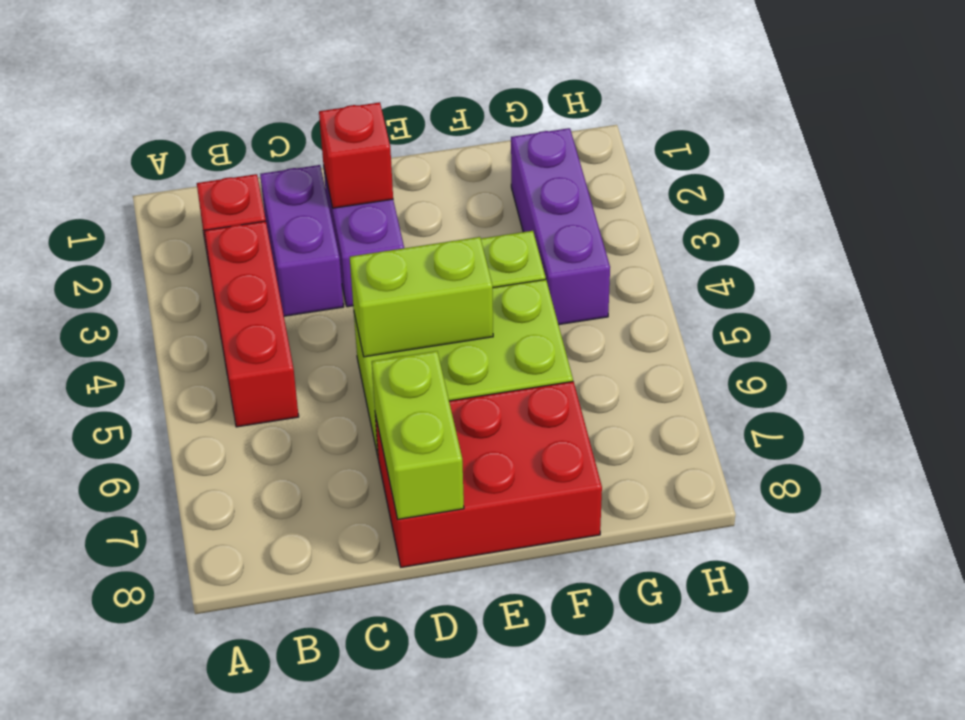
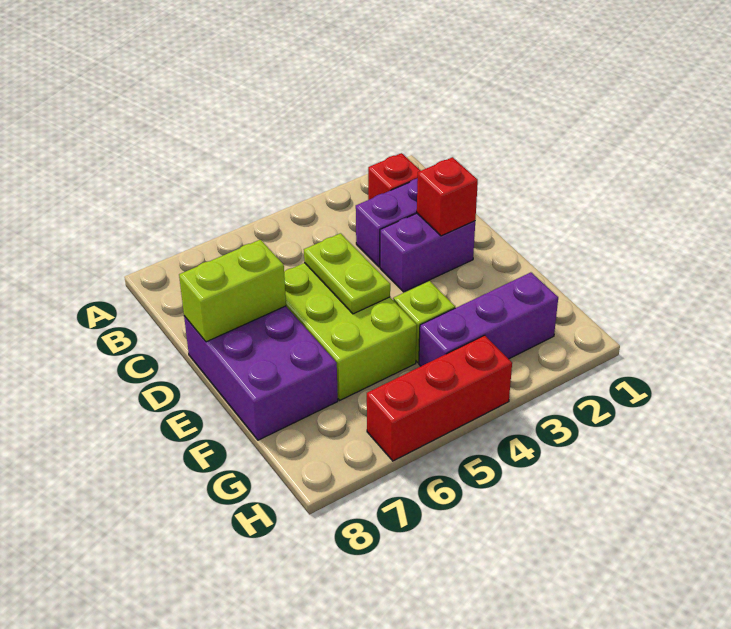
red 1x3 brick [205,221,299,427] -> red 1x3 brick moved to [367,335,512,461]
lime 1x2 brick [350,237,493,357] -> lime 1x2 plate [304,233,390,314]
red 2x3 brick [375,382,602,567] -> purple 2x3 brick [184,306,338,440]

